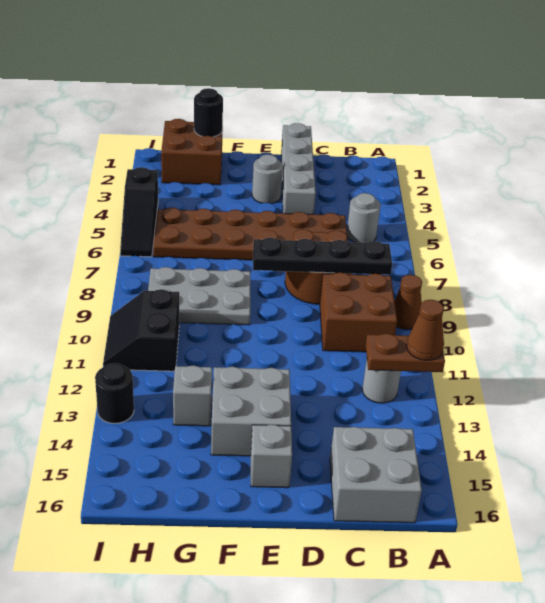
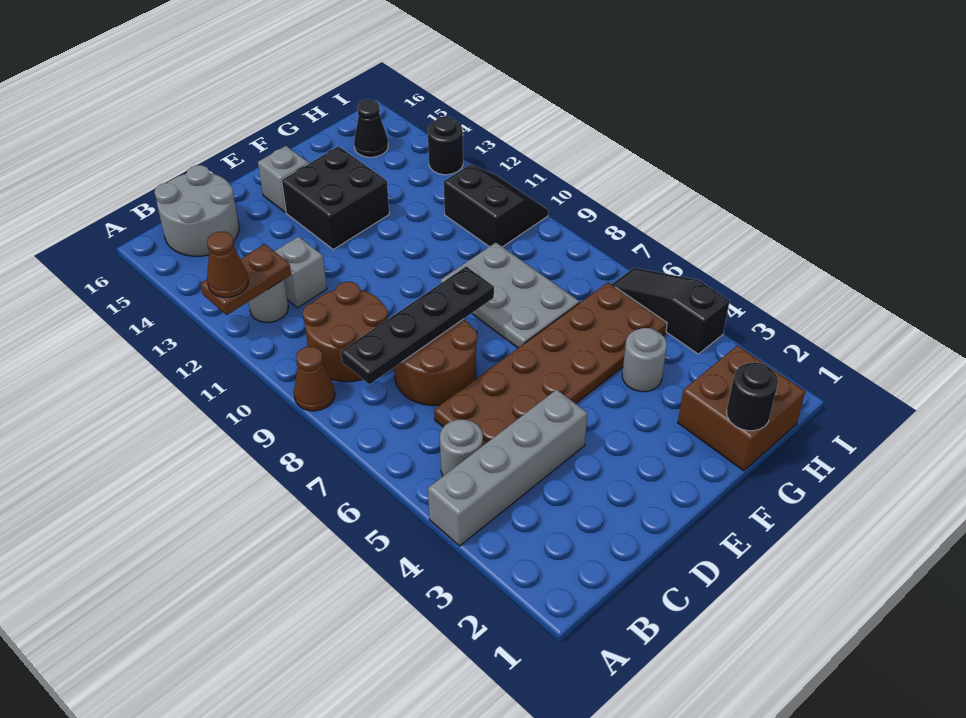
brown 2x2 brick [320,272,397,352] -> brown 2x2 round brick [303,282,388,382]
grey 2x2 brick [330,427,422,523] -> grey 2x2 round brick [154,165,239,256]
grey 1x4 brick [281,123,316,214] -> grey 1x4 brick turned to [428,390,587,546]
grey 1x1 round brick [252,154,283,204] -> grey 1x1 round brick moved to [622,328,667,392]
grey 2x2 brick [211,367,291,456] -> black 2x2 brick [282,146,389,249]
grey 2x3 plate [148,267,250,325] -> grey 2x3 plate turned to [441,243,579,348]
grey 1x1 brick [173,365,212,426] -> grey 1x1 brick moved to [274,237,327,308]
none -> black 1x1 cone [354,100,388,157]

